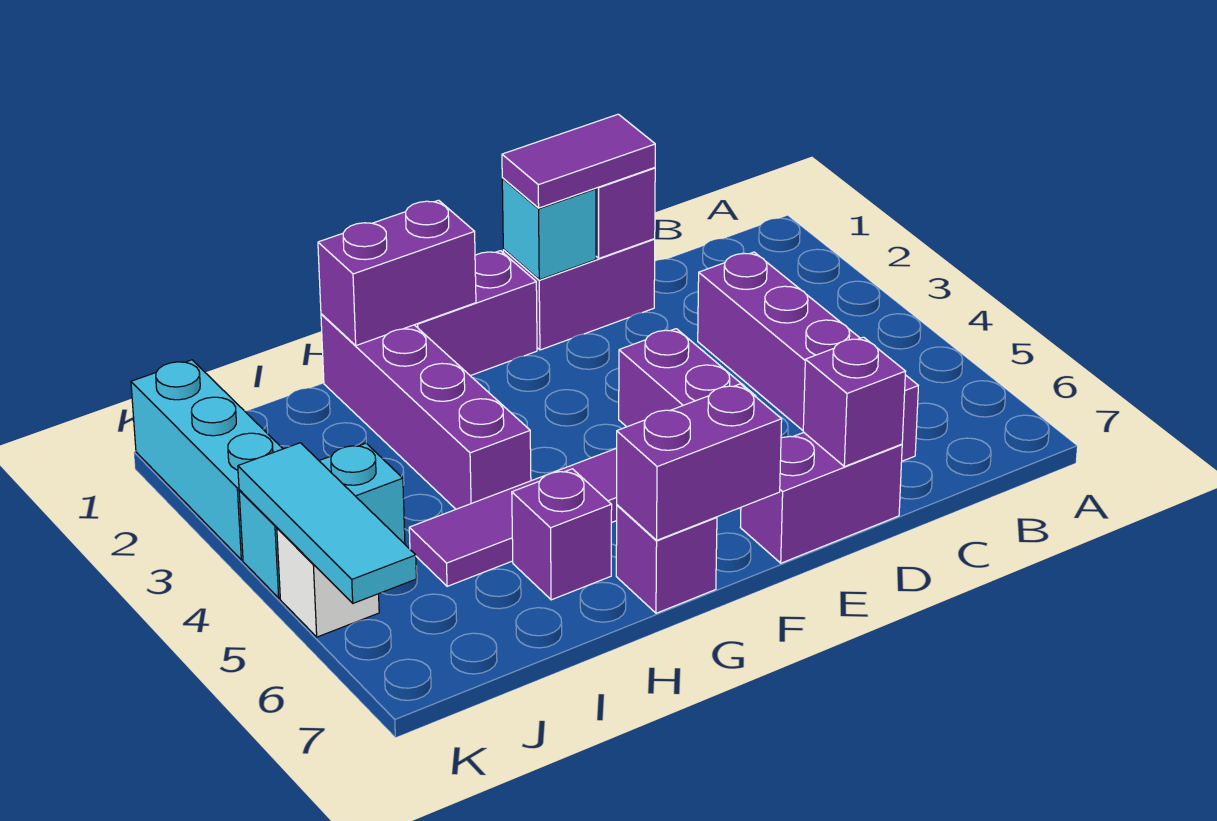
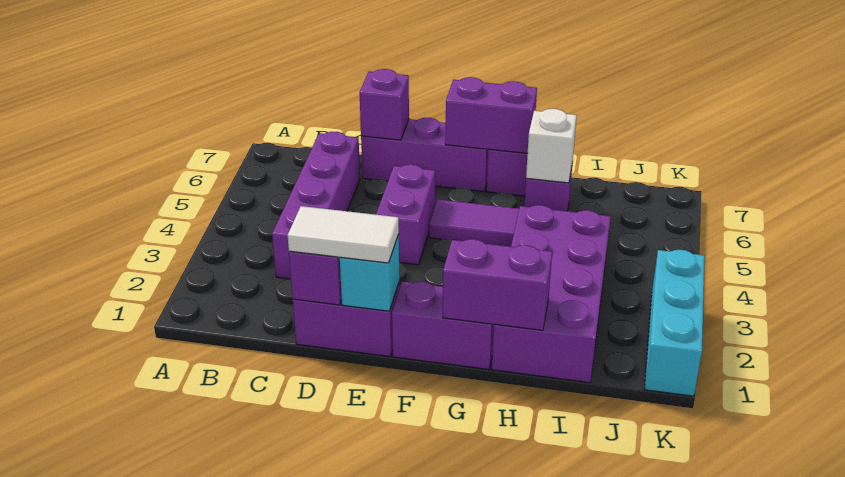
purple 1x2 tile [502,114,655,208] -> white 1x2 tile [287,206,399,263]
purple 1x2 brick [740,433,902,563] -> purple 1x3 brick [361,118,488,192]
purple 1x4 brick [321,314,531,509] -> purple 2x4 brick [492,205,610,383]
cyan 1x2 brick [239,443,405,598] -> none
cyan 1x3 tile [238,443,416,603] -> none
white 1x1 brick [277,528,379,637] -> white 1x1 brick moved to [526,109,577,183]

